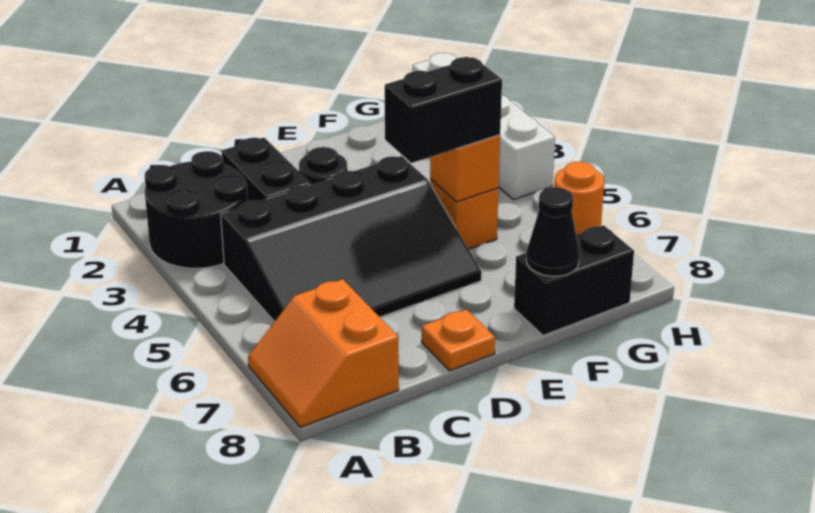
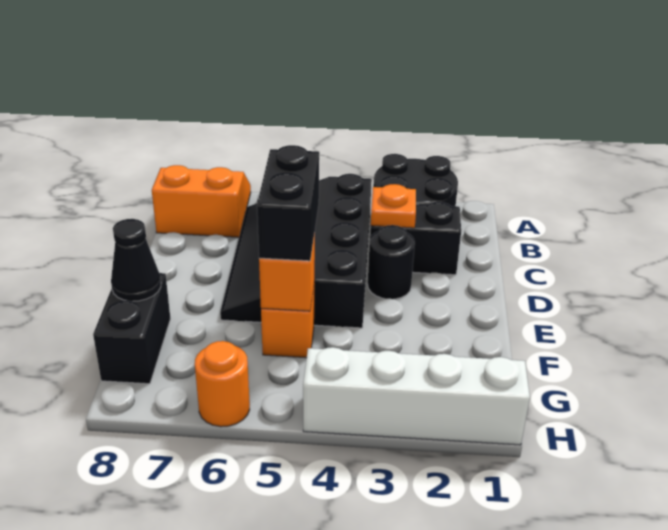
orange 1x1 plate [422,309,495,371] -> orange 1x1 plate moved to [371,184,416,228]

